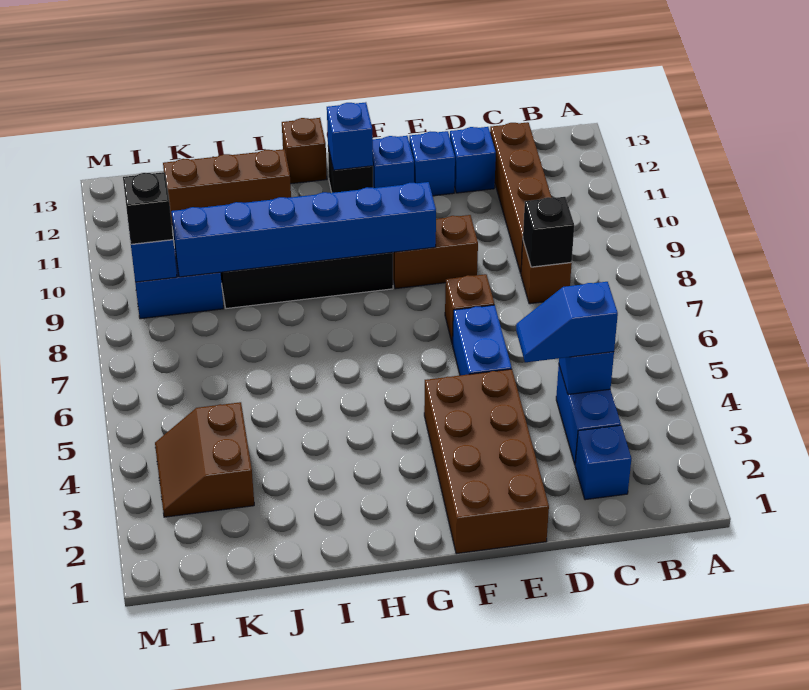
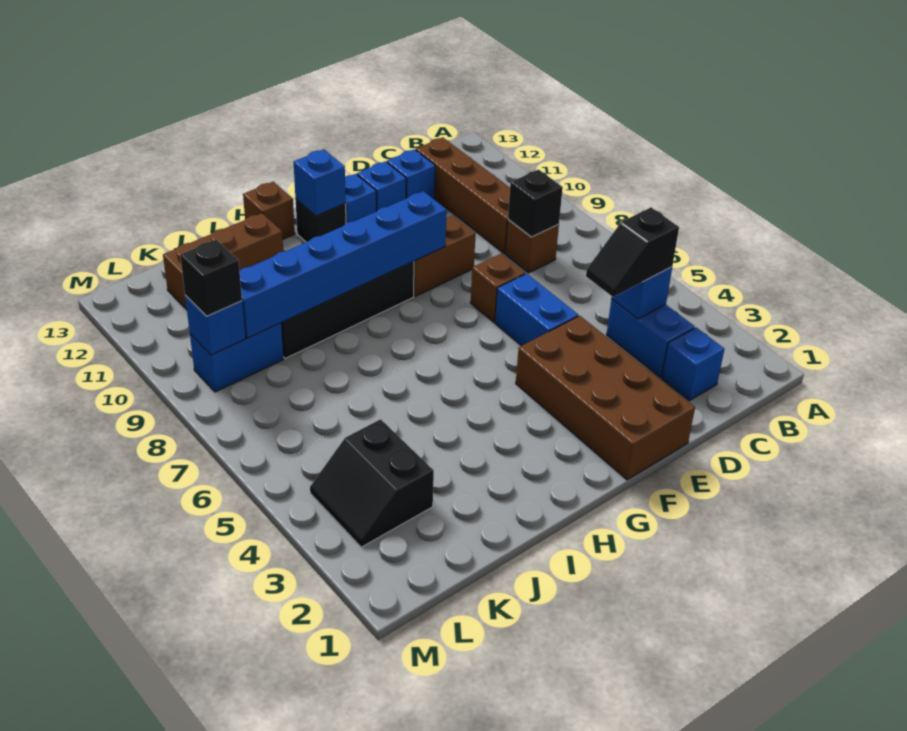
blue 1x2 slope [516,282,618,362] -> black 1x2 slope [586,208,679,297]
brown 2x2 slope [155,402,254,517] -> black 2x2 slope [310,419,434,547]

